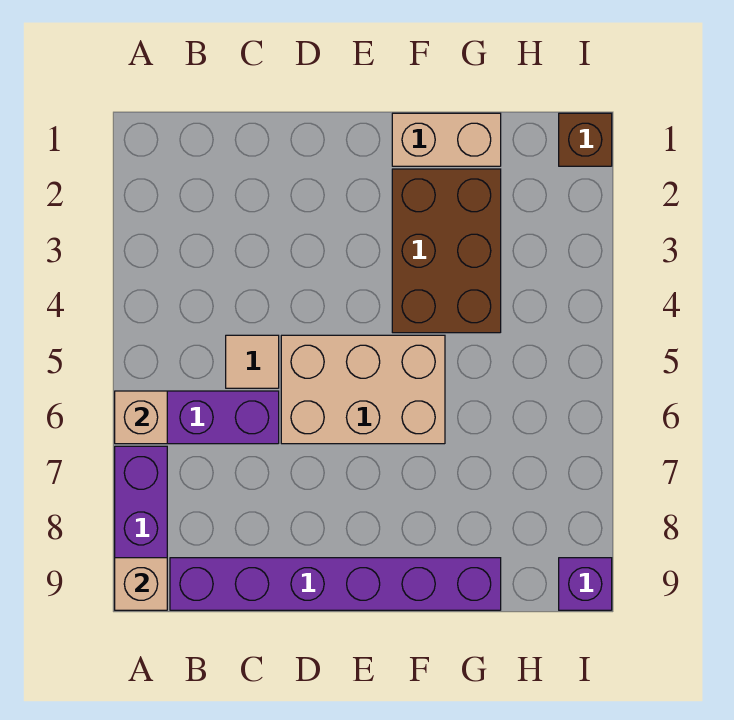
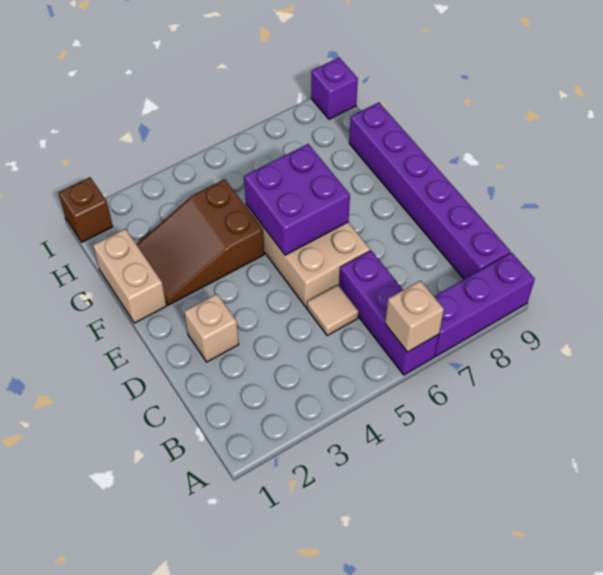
tan 1x1 brick [115,558,167,610] -> tan 1x1 brick moved to [184,294,239,362]
none -> purple 2x2 brick [244,144,350,255]
brown 2x3 brick [392,169,501,333] -> brown 2x3 slope [136,179,264,305]

